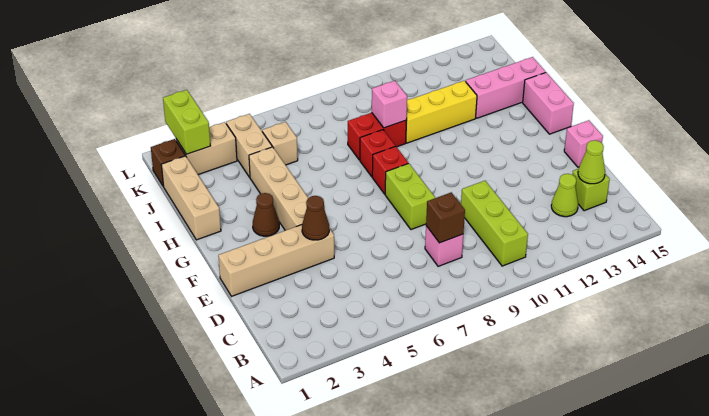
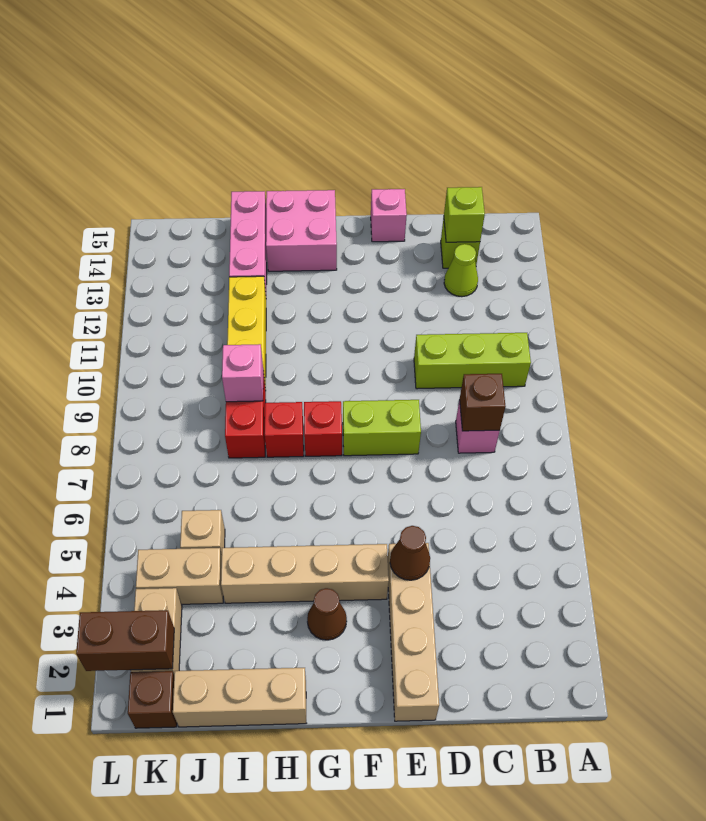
lime 1x1 cone [578,140,605,184] -> lime 1x1 brick [444,187,485,242]
pink 1x2 brick [523,72,574,134] -> pink 2x2 brick [266,190,337,271]
lime 1x2 brick [163,90,210,154] -> brown 1x2 brick [76,610,174,671]

